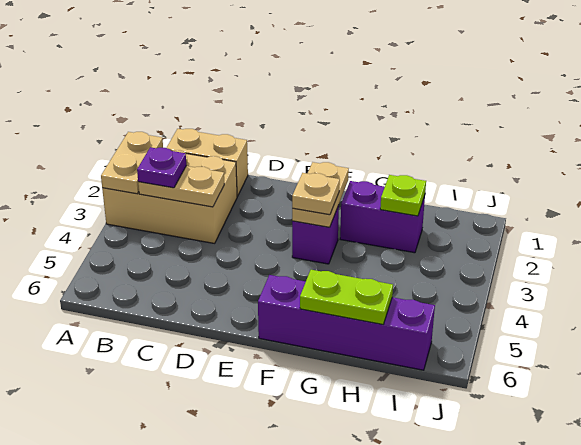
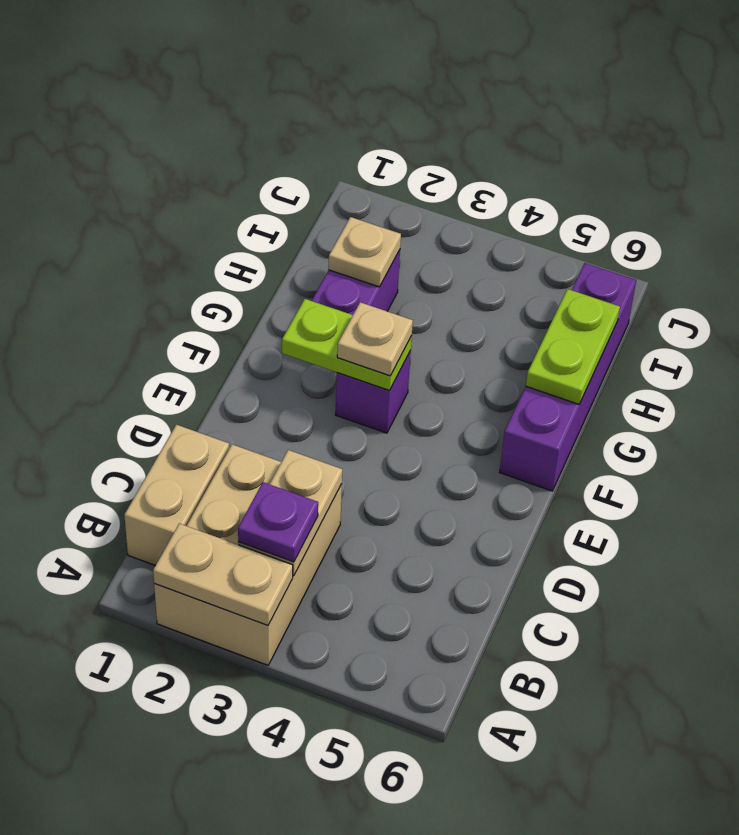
tan 1x2 plate [292,162,349,227] -> lime 1x2 plate [282,299,412,391]
lime 1x1 plate [380,175,426,216] -> tan 1x1 plate [328,217,401,287]

